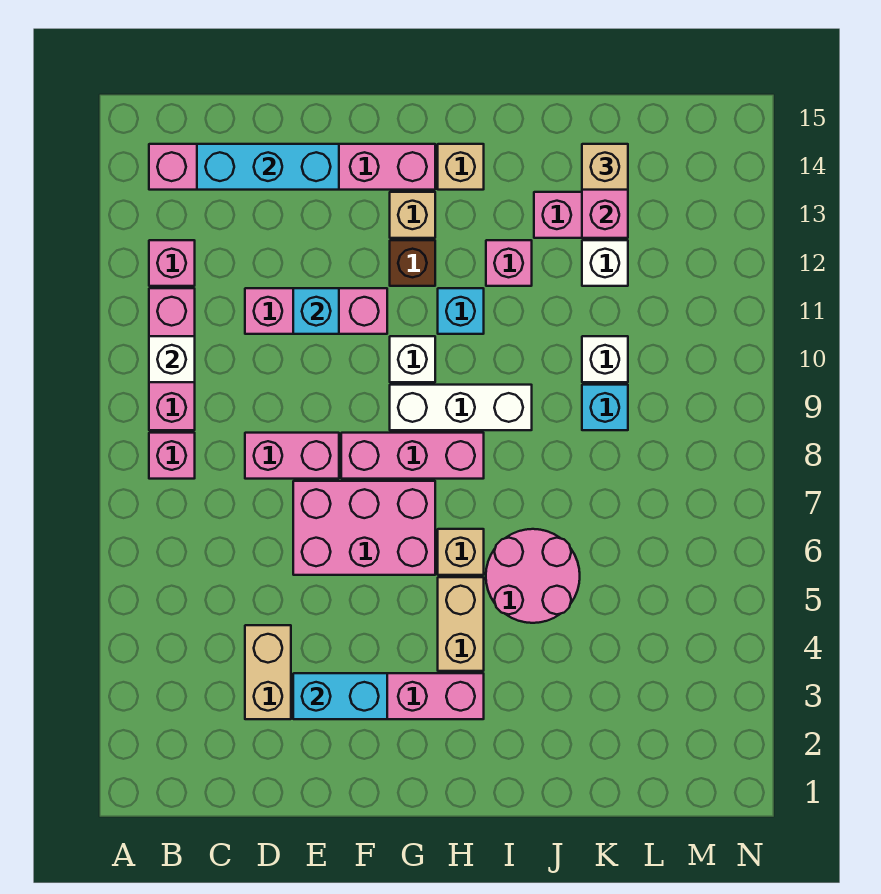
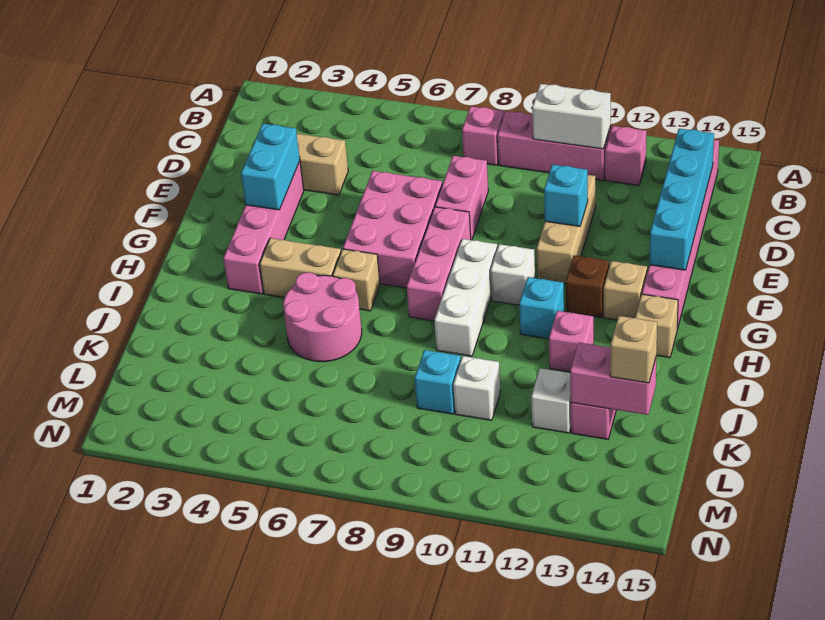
white 1x1 brick [149,336,195,382] -> white 1x2 brick [532,84,611,149]
cyan 1x3 brick [197,144,339,190] -> cyan 1x4 brick [649,129,714,270]
pink 1x3 brick [245,288,387,334] -> tan 1x3 brick [537,175,596,284]

